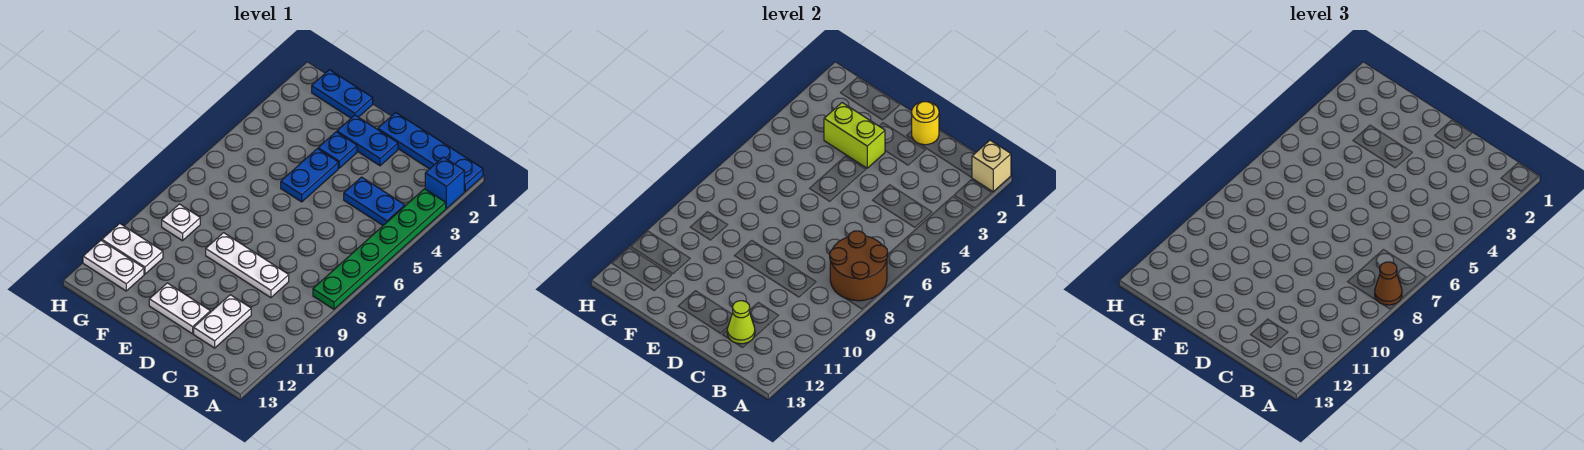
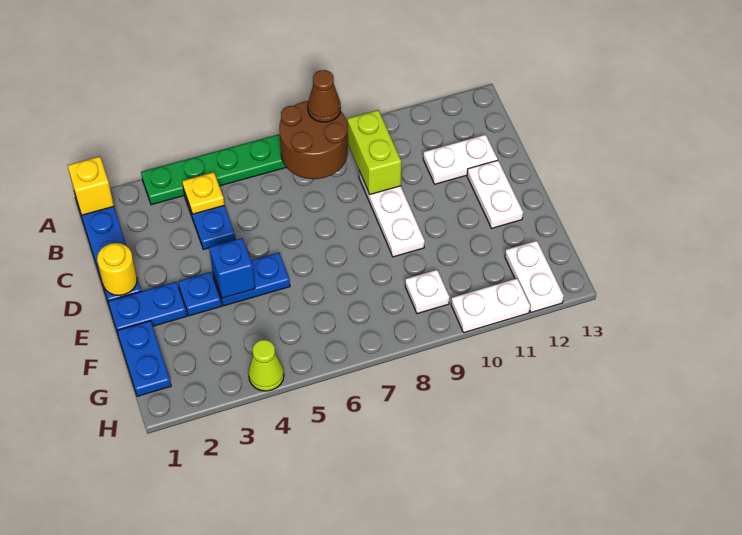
tan 1x1 brick [972,140,1011,192] -> yellow 1x1 brick [68,156,114,215]
blue 1x1 brick [425,157,464,208] -> blue 1x1 brick moved to [209,238,255,298]
none -> yellow 1x1 plate [182,172,224,214]
lime 1x1 cone [727,301,755,344] -> lime 1x1 cone moved to [248,340,284,391]
blue 1x2 plate [337,115,398,166] -> blue 1x2 plate turned to [108,282,187,330]
lime 1x2 brick [824,103,885,168] -> lime 1x2 brick moved to [347,110,401,194]
white 1x2 plate [102,224,163,274] -> white 1x2 plate turned to [451,279,530,333]

